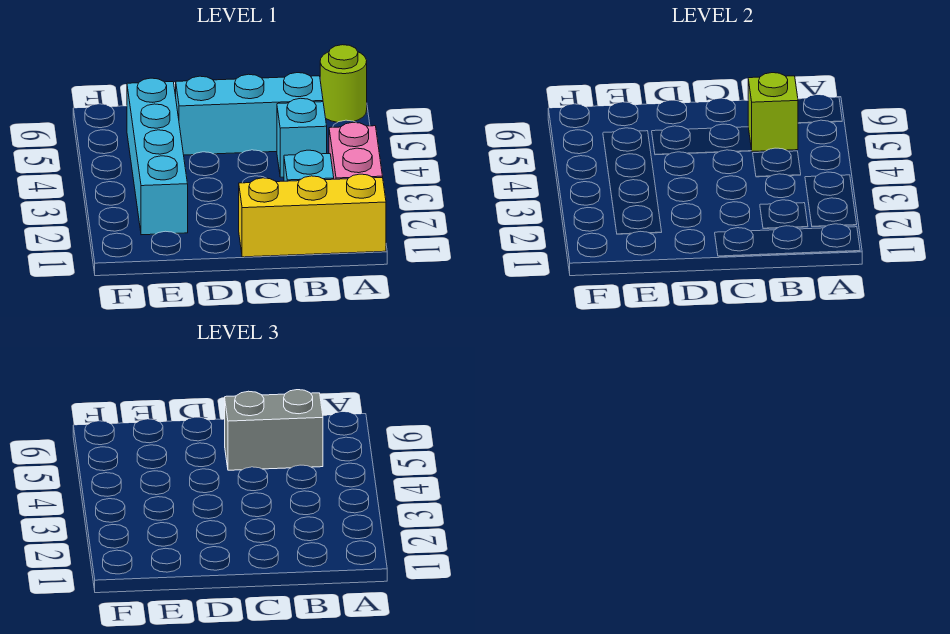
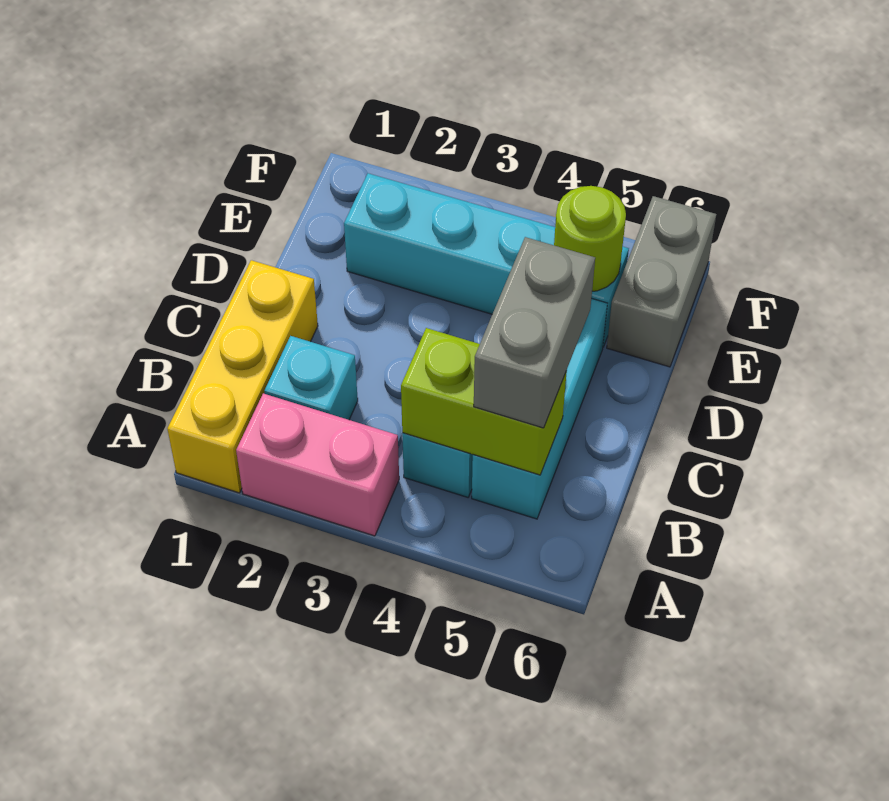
lime 1x1 round brick [320,45,367,122] -> lime 1x1 round brick moved to [554,186,626,291]
lime 1x1 brick [748,73,798,151] -> lime 1x2 brick [401,328,567,475]
none -> grey 1x2 brick [607,196,716,367]

